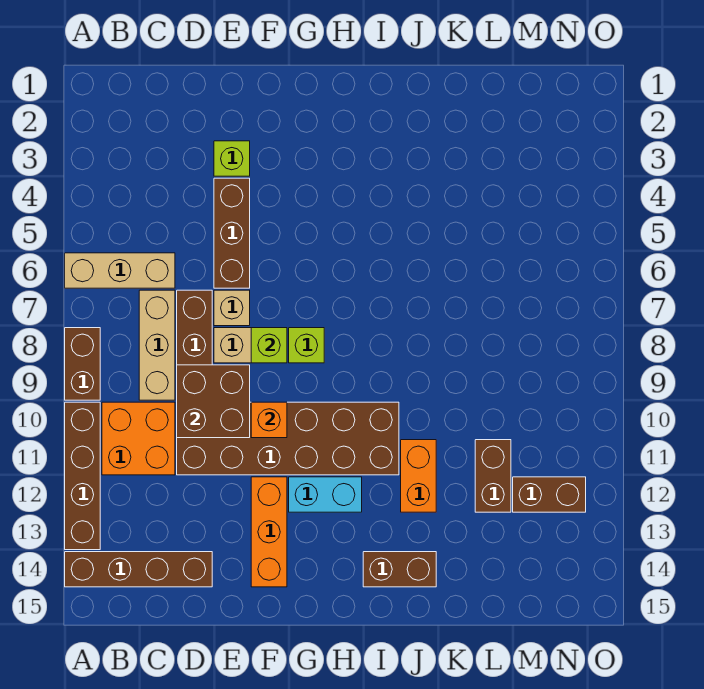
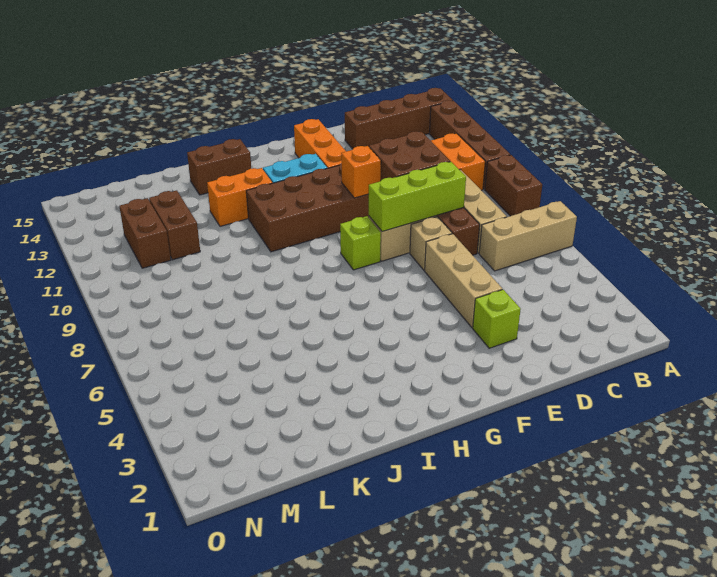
brown 1x3 brick [214,178,250,288] -> tan 1x3 brick [425,234,502,328]
lime 1x1 brick [251,328,287,363] -> lime 1x3 brick [369,162,466,232]
orange 1x2 brick [401,440,436,512] -> orange 1x2 brick turned to [207,168,272,226]
brown 1x2 brick [513,477,586,512] -> brown 1x2 brick turned to [119,198,171,268]

